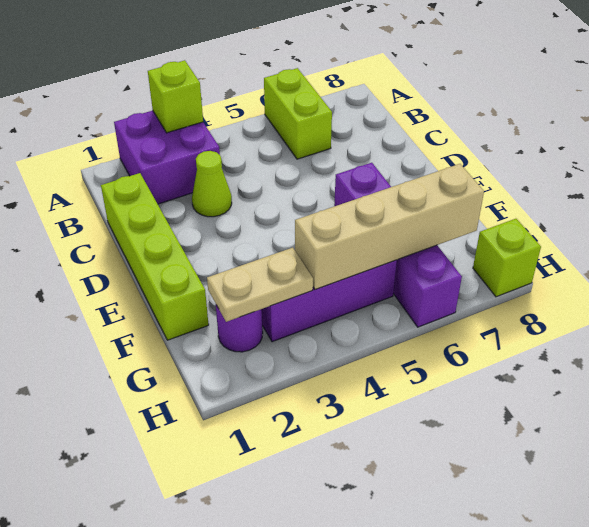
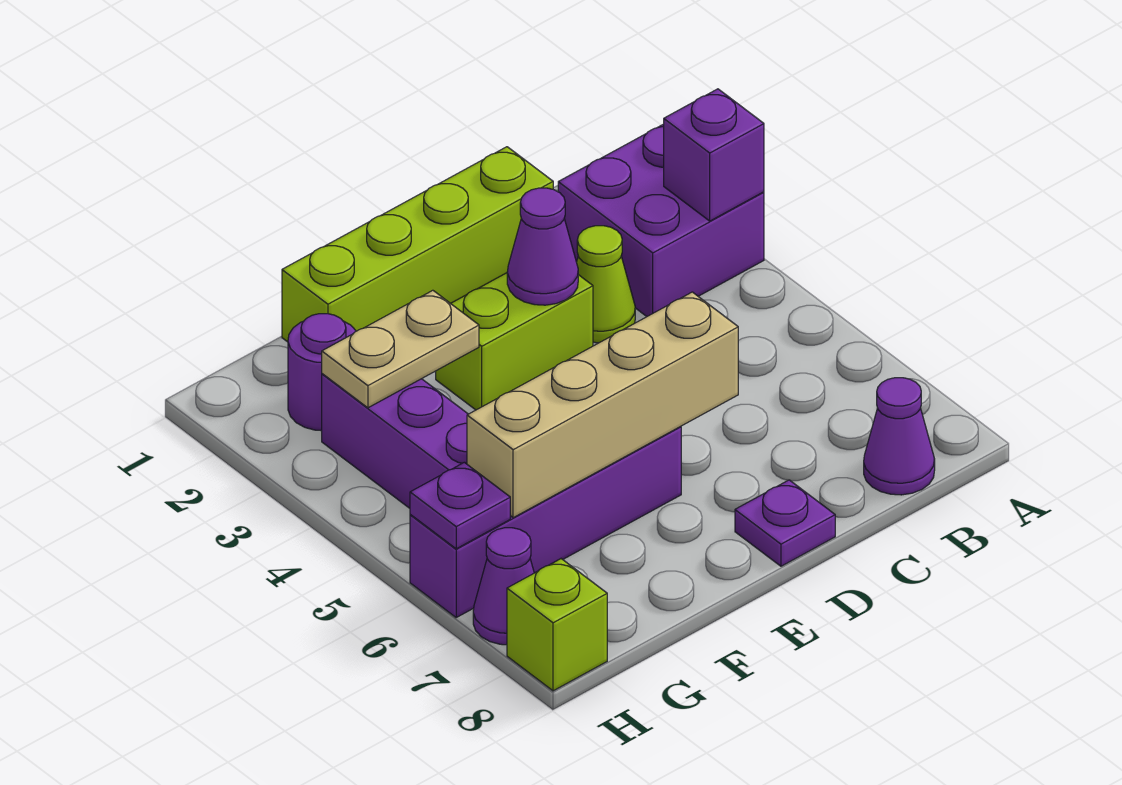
lime 1x1 brick [148,60,203,133] -> purple 1x1 brick [664,89,764,221]
lime 1x2 brick [264,68,332,159] -> lime 1x2 brick moved to [436,273,593,410]
none -> purple 1x1 cone [864,378,935,495]
none -> purple 1x1 cone [507,188,578,305]
none -> purple 1x1 plate [735,480,835,566]
tan 1x2 plate [207,248,313,322] -> tan 1x2 plate turned to [322,290,479,408]
tan 1x4 brick [295,164,484,290] -> tan 1x4 brick turned to [467,292,738,518]
none -> purple 1x1 plate [410,462,510,549]
none -> purple 1x1 cone [473,528,534,645]

